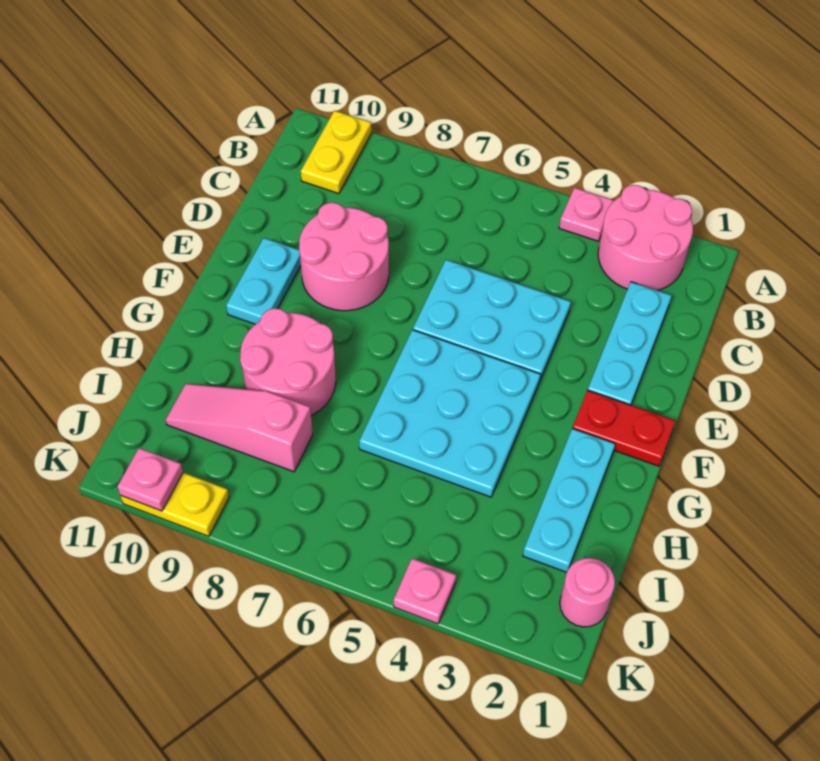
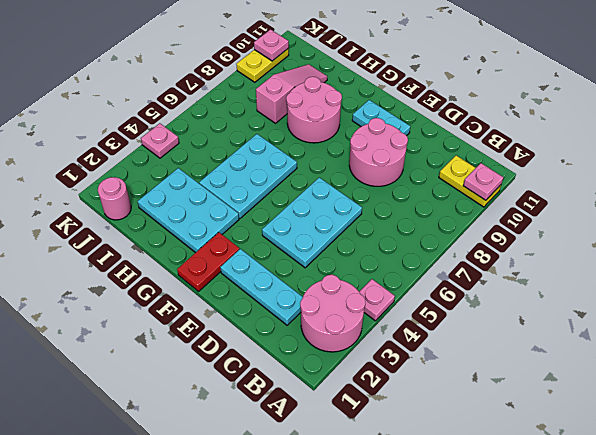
none -> pink 1x1 plate [463,163,503,200]
cyan 3x3 plate [359,330,541,497] -> cyan 2x3 plate [199,134,297,218]
cyan 1x3 plate [523,429,615,572] -> cyan 2x3 plate [138,168,239,253]

